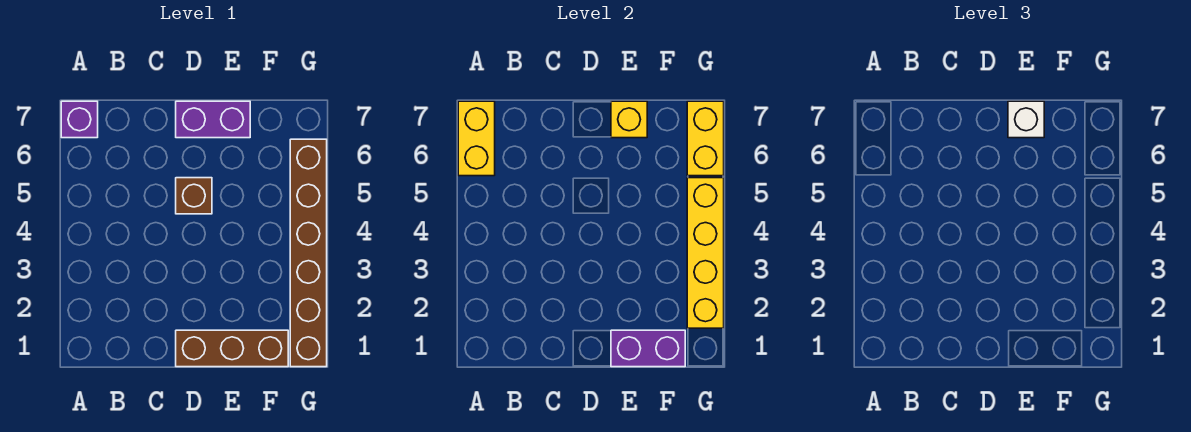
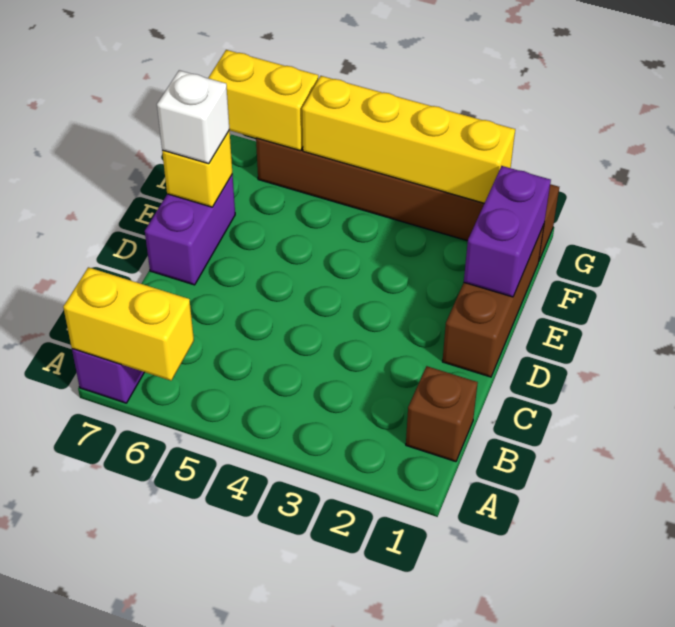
brown 1x1 brick [176,178,212,214] -> brown 1x1 brick moved to [406,366,478,462]

